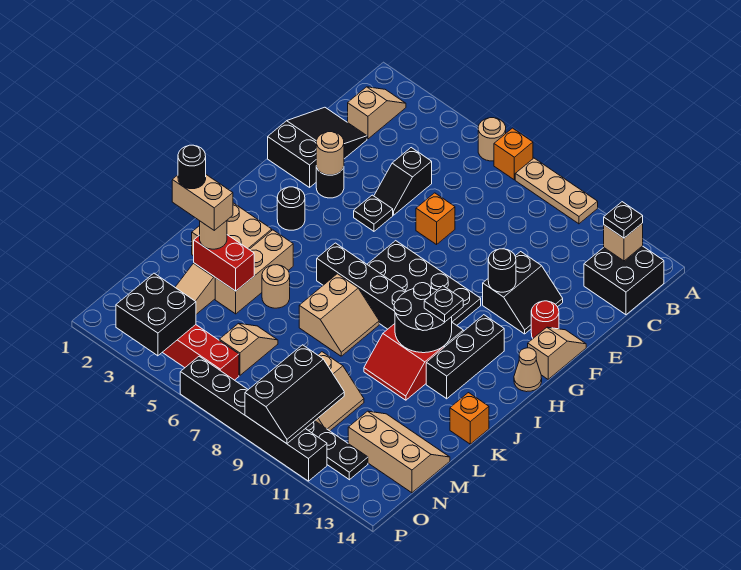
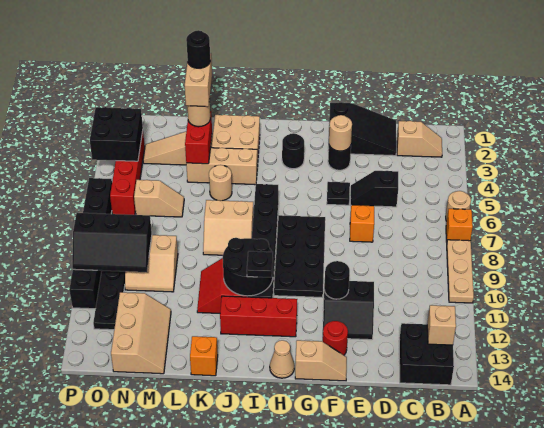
black 1x1 plate [604,202,643,238] -> none
black 1x3 brick [426,315,504,399] -> red 1x3 brick [220,296,297,337]

